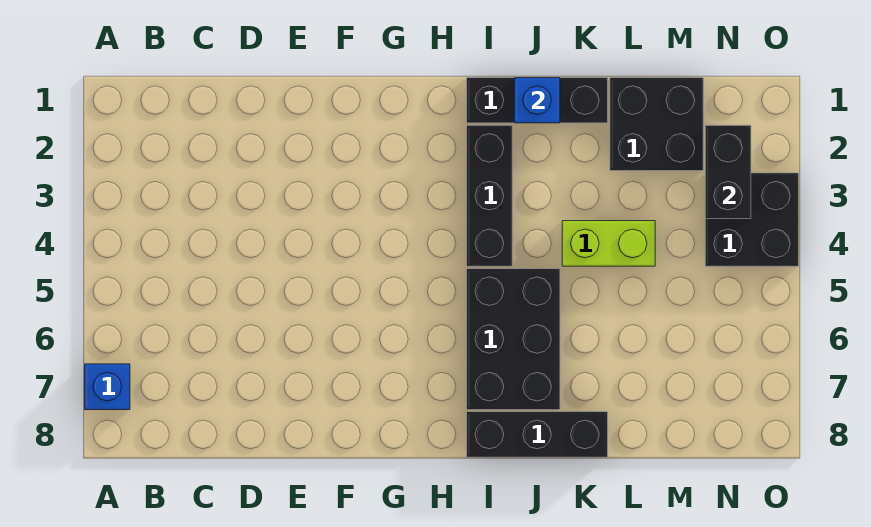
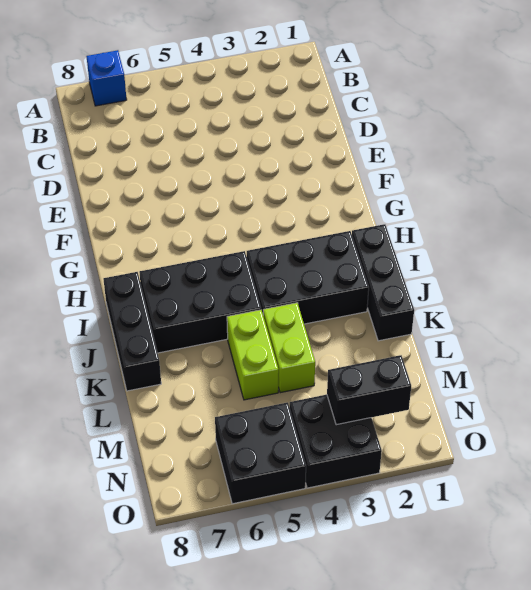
black 1x3 brick [467,125,512,266] -> black 2x3 brick [247,231,369,324]
blue 1x1 brick [514,78,560,123] -> none
none -> lime 1x2 brick [227,310,279,400]
black 2x2 brick [610,78,703,171] -> black 2x2 brick moved to [215,402,306,504]

